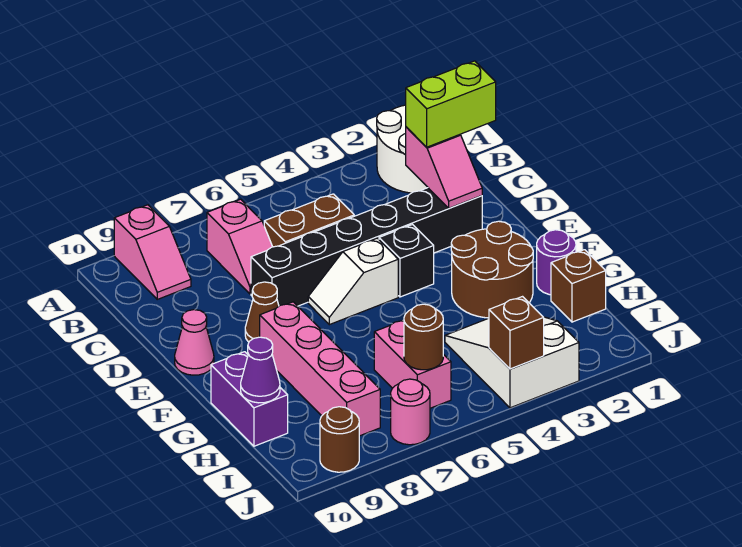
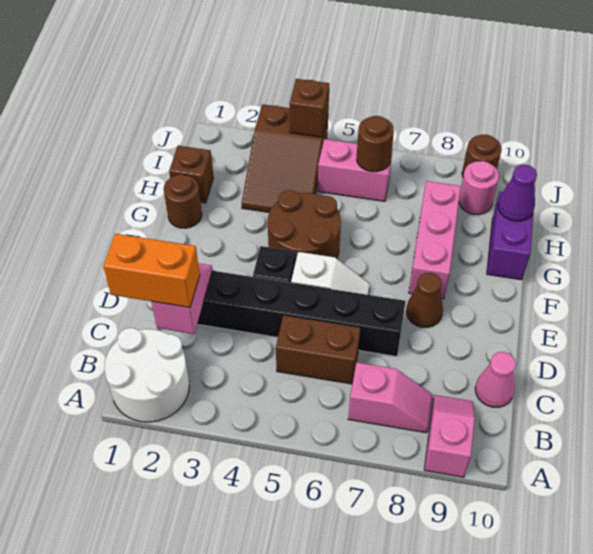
pink 1x2 slope [207,199,272,294] -> pink 1x2 slope turned to [348,362,432,433]
lime 1x2 brick [406,61,496,147] -> orange 1x2 brick [103,234,200,307]
pink 1x1 cone [175,310,214,375] -> pink 1x1 cone moved to [475,352,516,407]
brown 2x2 round brick [451,221,533,318] -> brown 2x2 round brick moved to [268,190,341,258]
pink 1x4 brick [260,302,380,436] -> pink 1x3 brick [409,181,461,299]
purple 1x1 round brick [537,230,576,295] -> brown 1x1 round brick [164,175,202,228]
white 2x3 slope [445,317,579,408] -> brown 2x3 slope [242,104,328,212]
pink 1x2 brick [374,320,451,408] -> pink 1x2 brick turned to [318,139,393,201]
pink 1x1 round brick [391,379,430,445] -> pink 1x1 round brick moved to [459,161,499,215]

